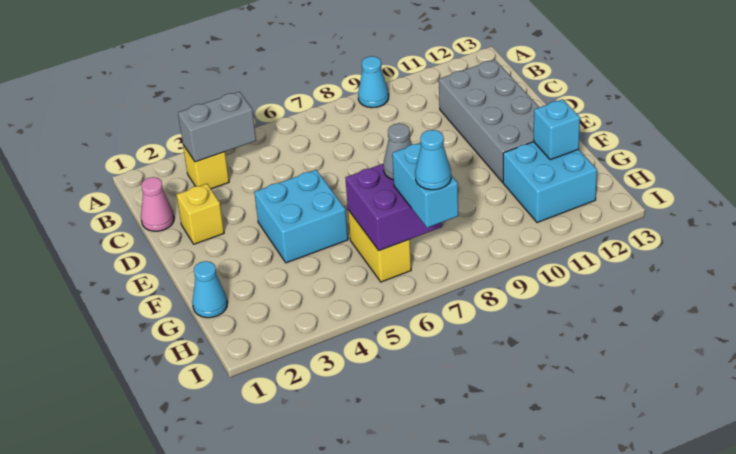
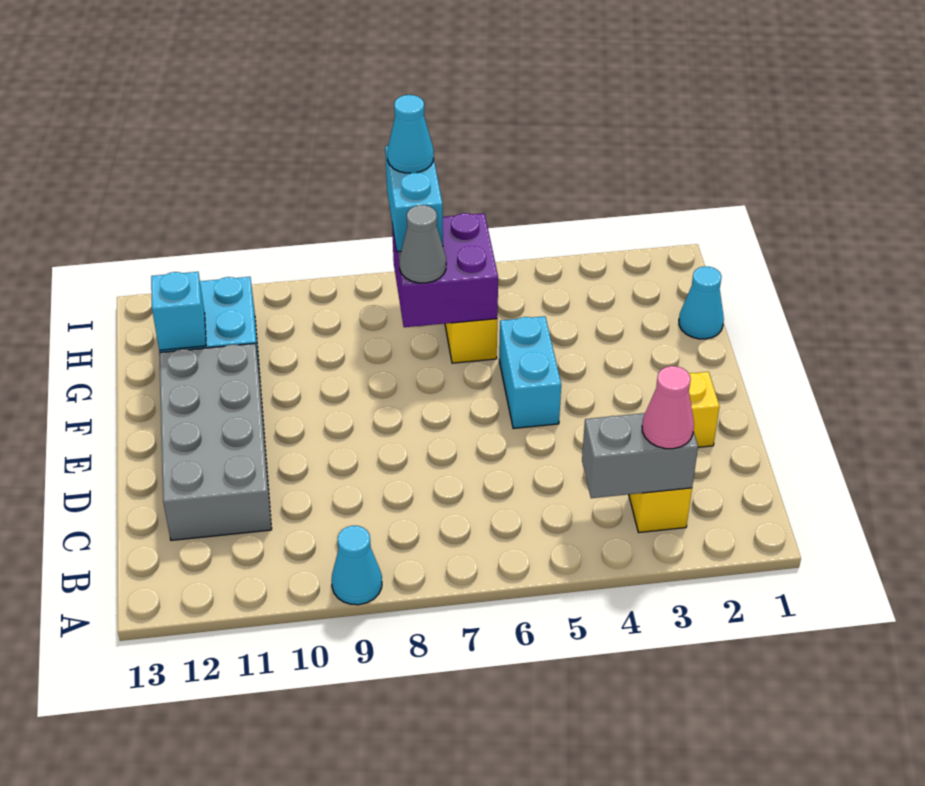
pink 1x1 cone [141,177,174,231] -> pink 1x1 cone moved to [642,366,694,449]
cyan 2x2 brick [254,170,348,263] -> cyan 1x2 brick [499,316,561,428]

